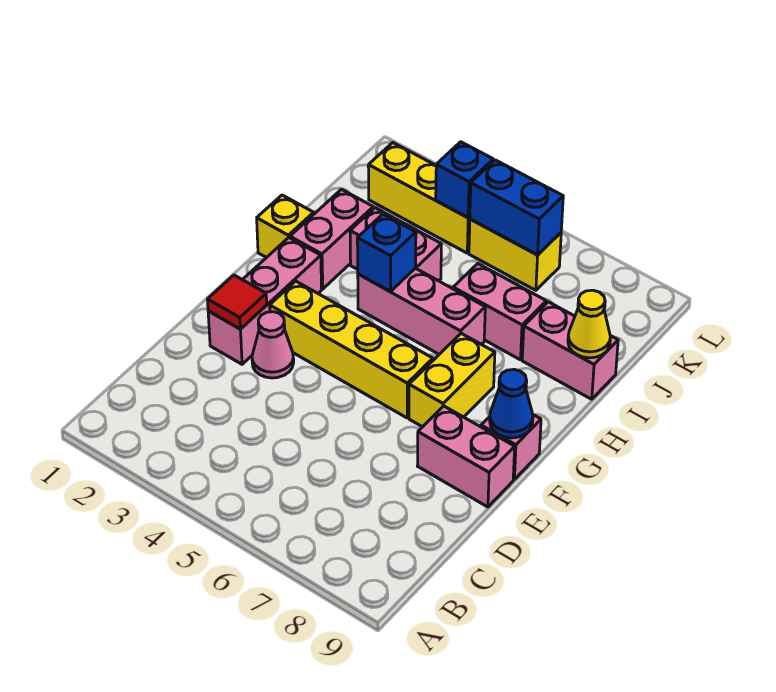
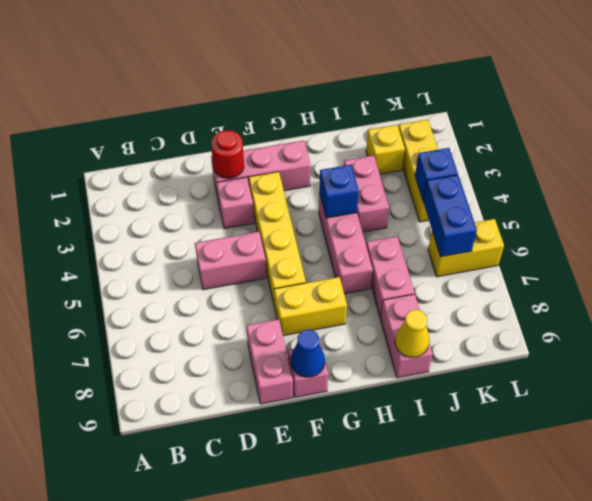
red 1x1 tile [207,275,267,329] -> red 1x1 round brick [211,130,244,178]
pink 1x1 cone [252,312,294,378] -> pink 1x1 brick [217,177,254,229]
yellow 1x1 brick [257,195,314,258] -> yellow 1x1 brick moved to [366,125,405,174]
pink 1x2 brick [290,189,373,289] -> pink 1x2 brick moved to [195,232,266,290]
yellow 1x2 brick [469,219,561,290] -> yellow 1x2 brick turned to [428,219,504,277]

